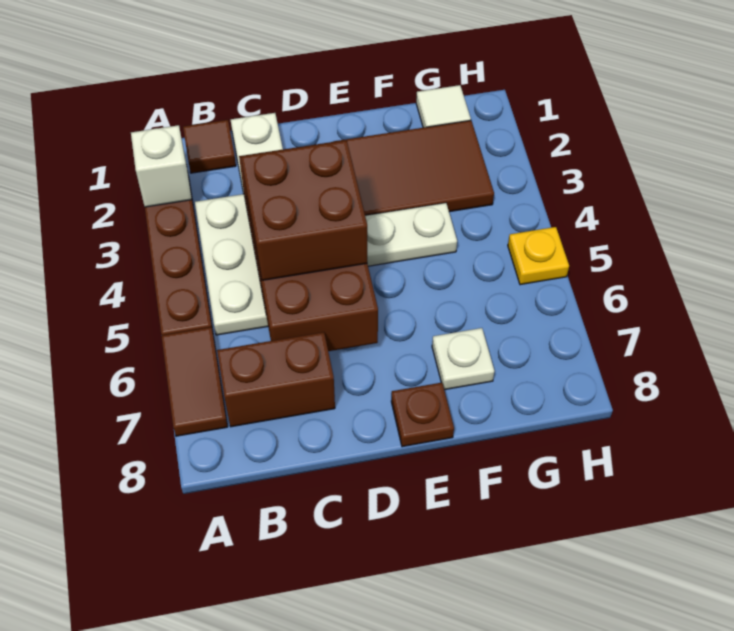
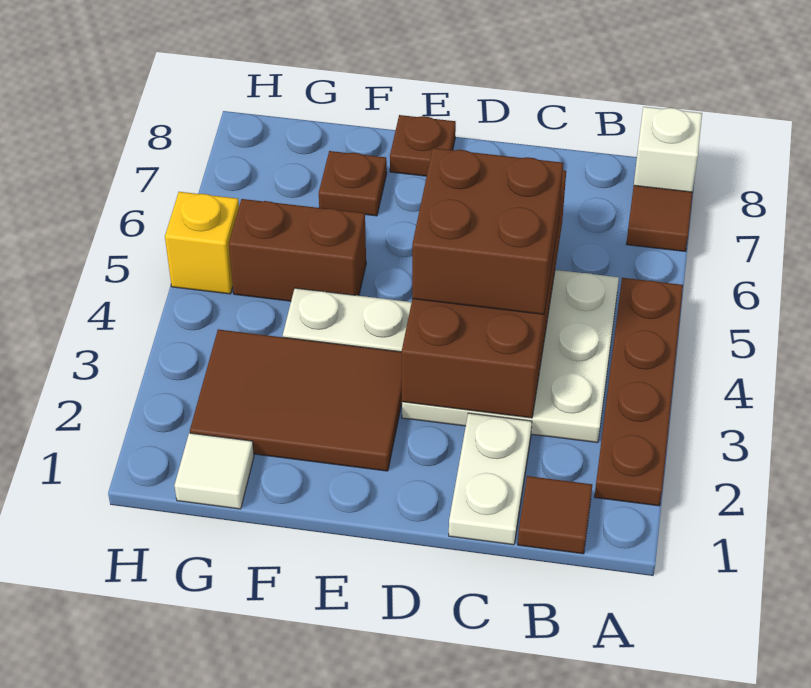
white 1x1 brick [131,125,192,207] -> white 1x1 brick moved to [634,107,702,192]
brown 1x2 tile [161,327,228,436] -> brown 1x1 tile [626,185,693,252]
brown 1x2 brick [217,332,335,427] -> brown 1x2 brick moved to [229,199,366,301]
white 1x1 plate [432,328,494,390] -> brown 1x1 plate [319,151,387,216]
yellow 1x1 plate [508,227,569,285] -> yellow 1x1 brick [165,192,239,294]

